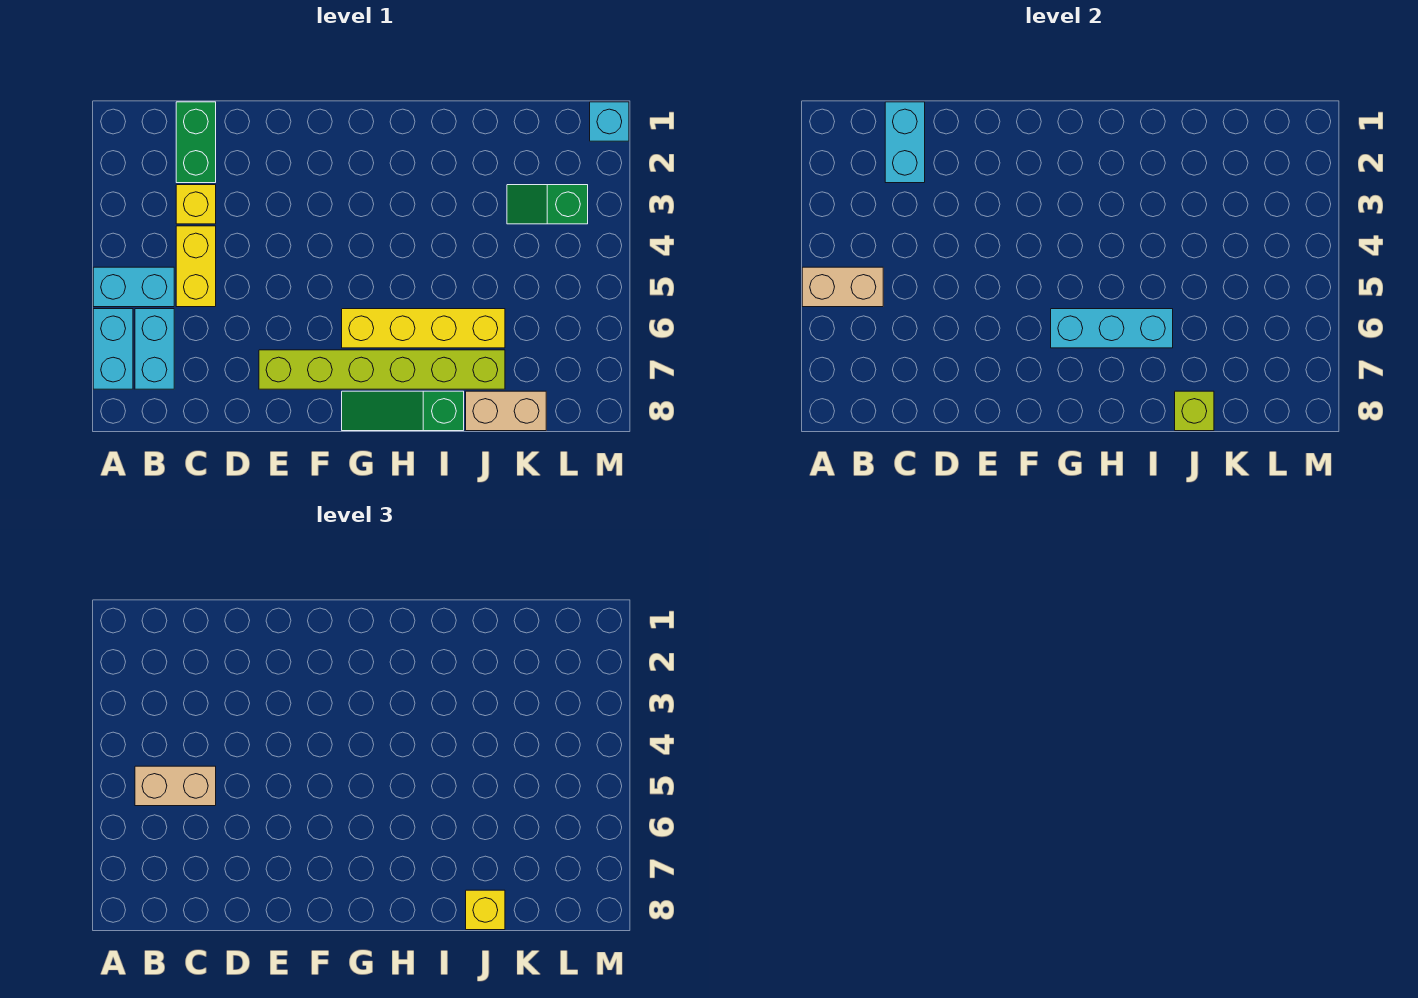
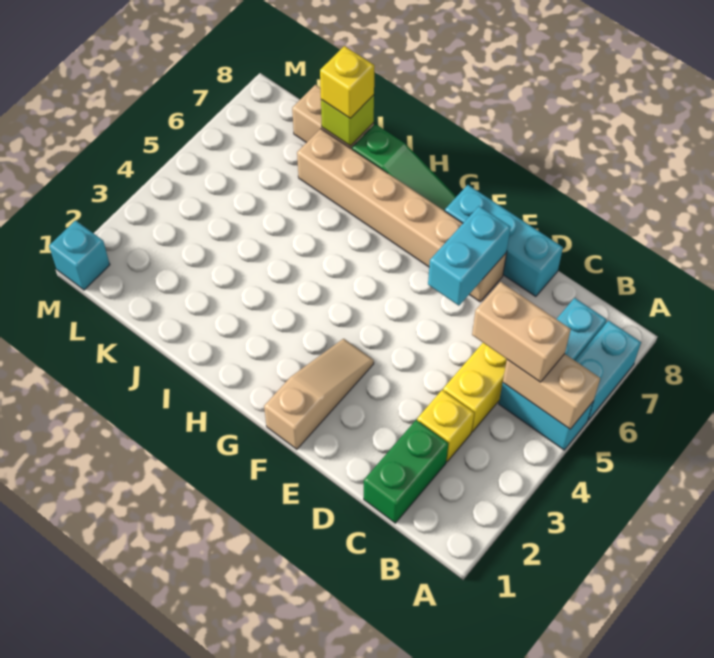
cyan 1x2 brick [885,102,925,183] -> cyan 1x2 brick moved to [428,206,511,306]
lime 1x6 brick [259,350,505,389] -> tan 1x6 brick [297,129,506,302]
none -> tan 1x3 slope [264,339,374,449]
yellow 1x4 brick [342,309,505,348] -> none
cyan 1x3 brick [1051,309,1173,348] -> cyan 1x3 brick moved to [445,185,563,297]
green 1x2 slope [507,185,588,224] -> none

